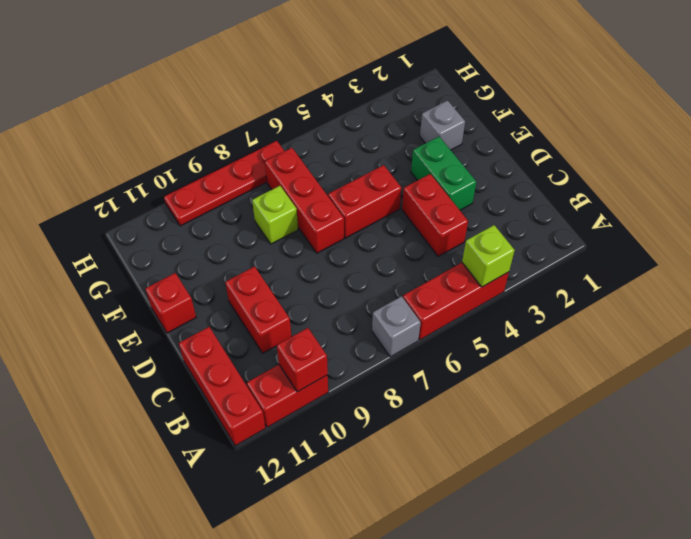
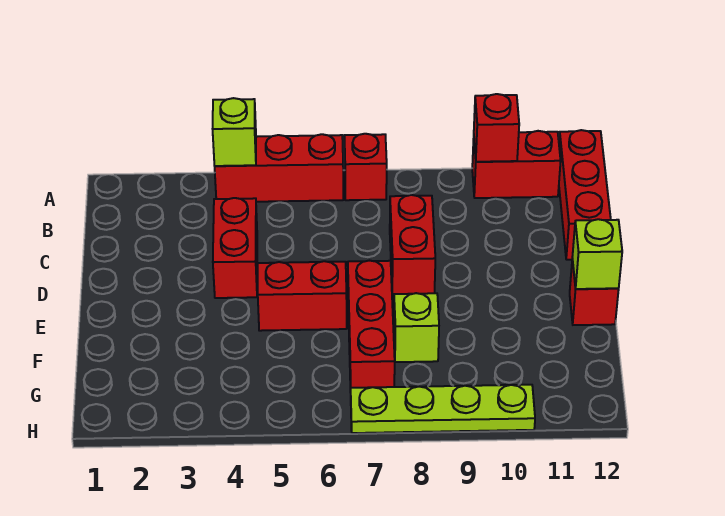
grey 1x1 brick [372,296,421,357] -> red 1x1 brick [344,134,387,200]
red 1x2 brick [225,266,292,353] -> red 1x2 brick moved to [390,195,435,295]
green 1x2 brick [411,137,476,210] -> none
none -> lime 1x1 brick [572,219,622,289]
grey 1x1 brick [420,101,465,150] -> none
red 1x4 plate [164,141,284,226] -> lime 1x4 plate [351,385,535,433]

